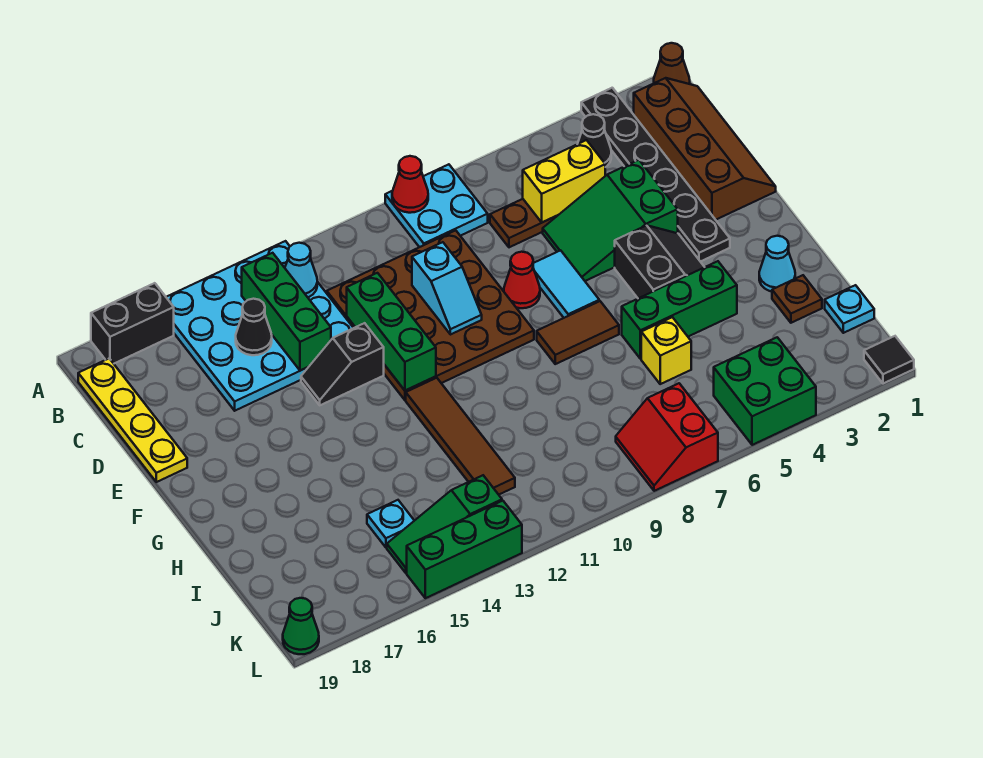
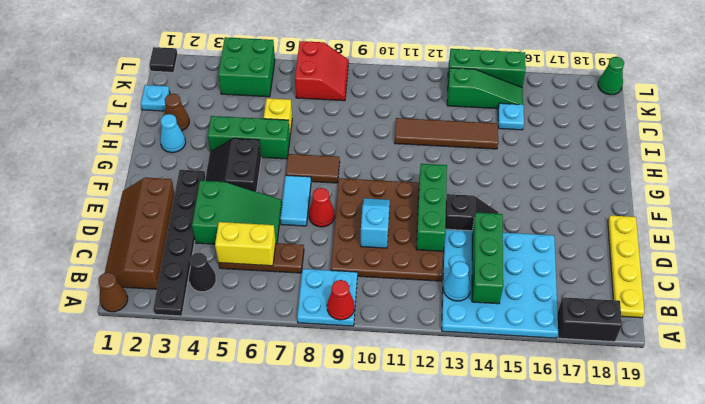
black 1x1 cone [236,299,272,355] -> none
brown 1x4 tile [406,378,515,495] -> brown 1x4 tile turned to [395,118,498,149]
brown 1x1 plate [772,275,822,323] -> brown 1x1 cone [165,94,189,131]

